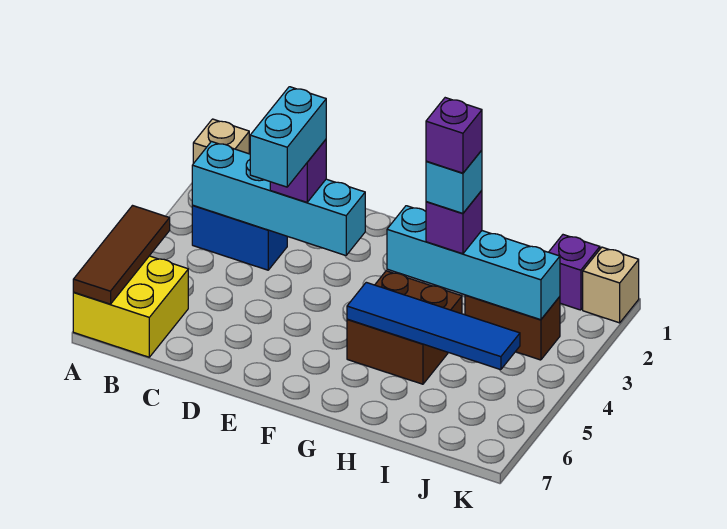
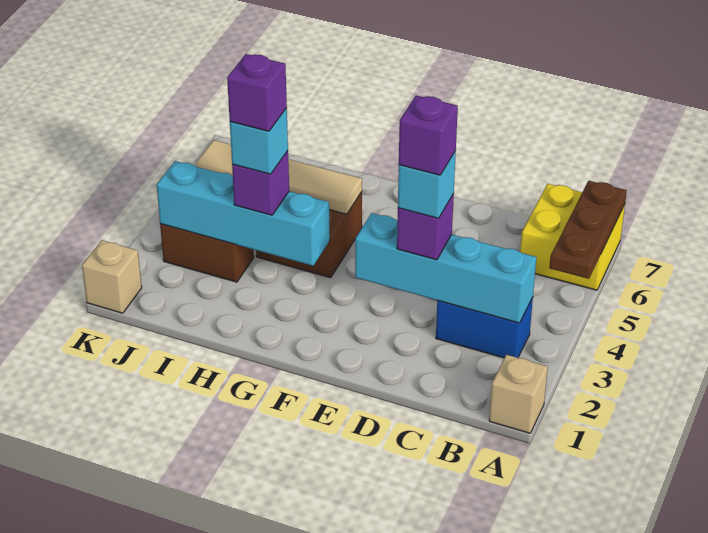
brown 1x3 tile [73,206,170,304] -> brown 1x3 plate [549,181,627,279]
cyan 1x2 brick [250,87,326,187] -> cyan 1x1 brick [398,151,456,218]
blue 1x4 tile [347,282,520,370] -> tan 1x4 tile [197,140,362,214]
purple 1x1 brick [549,235,600,310] -> purple 1x1 brick moved to [399,95,458,175]

